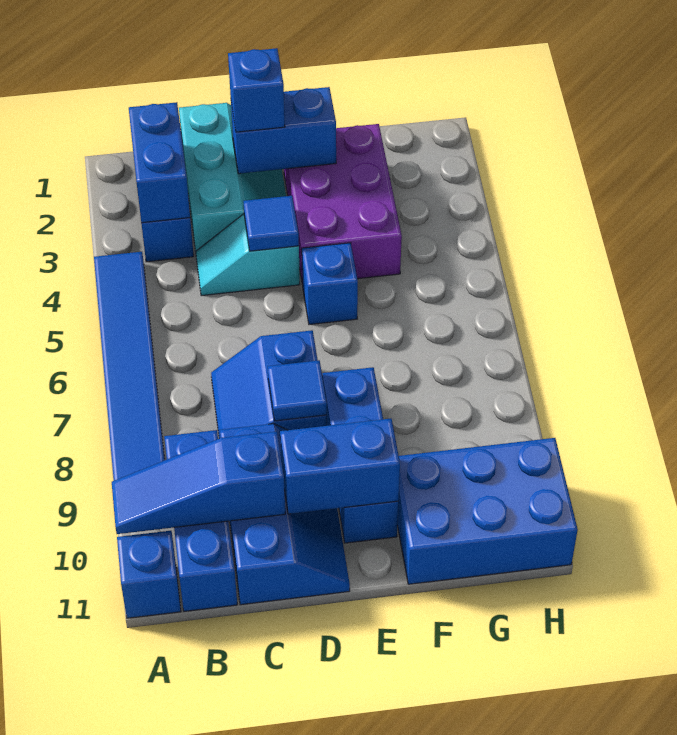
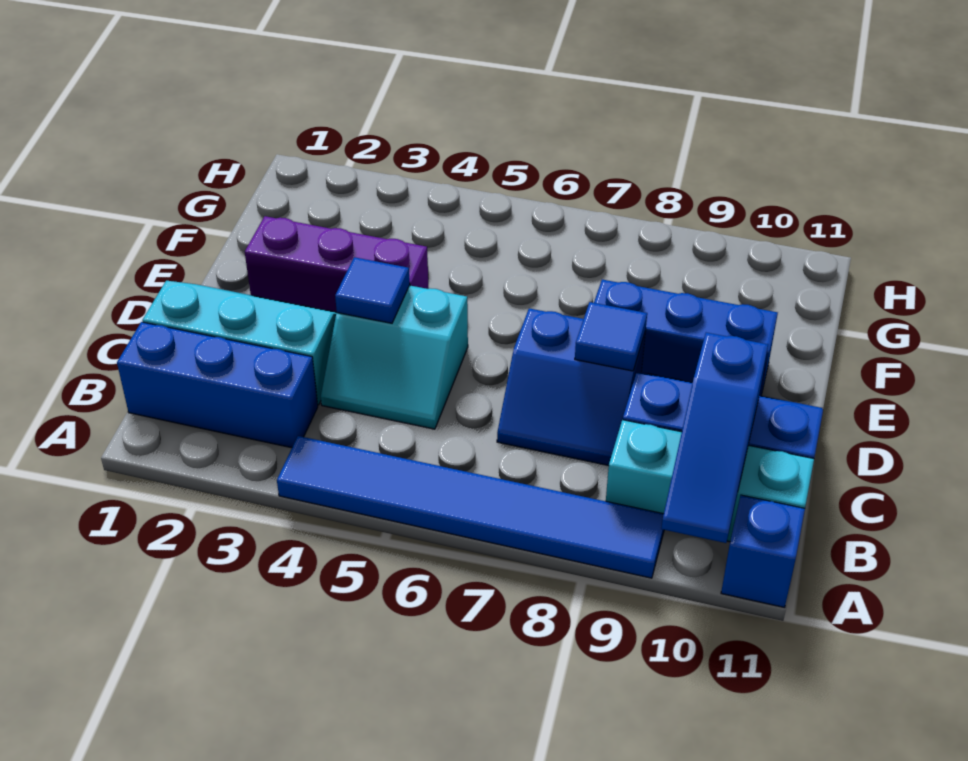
blue 1x2 brick [129,102,190,223] -> none
blue 1x3 brick [164,430,237,611] -> cyan 1x3 brick [606,420,814,542]
cyan 1x2 slope [196,214,300,296] -> cyan 2x2 slope [321,285,468,429]
blue 1x2 brick [231,87,336,174] -> none
blue 1x1 brick [228,48,285,132] -> none
blue 1x2 brick [280,419,400,514] -> none
purple 2x3 brick [284,124,402,280] -> purple 1x3 brick [245,216,429,312]
blue 1x1 brick [302,243,358,325] -> none
blue 2x3 brick [397,438,578,584] -> none

